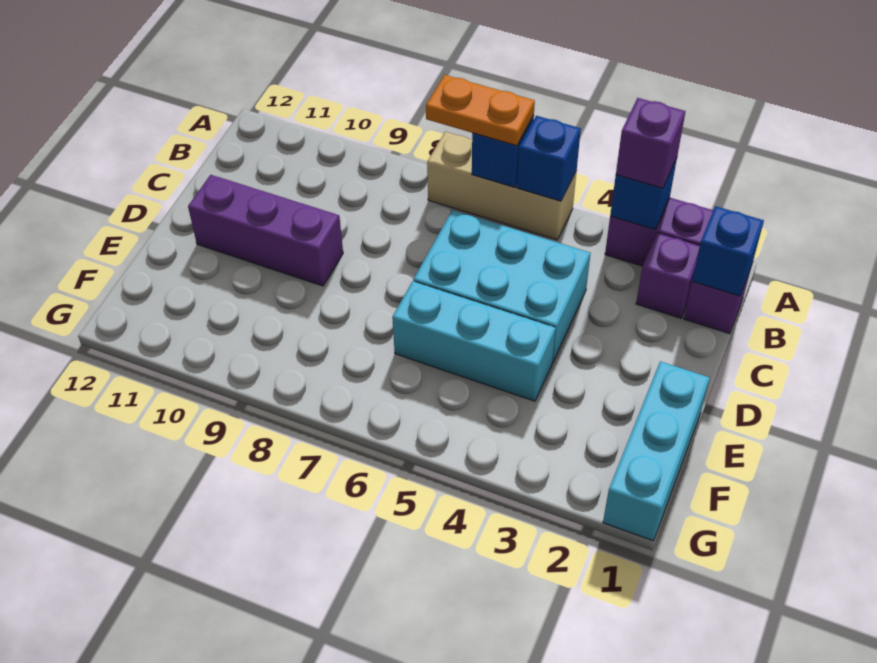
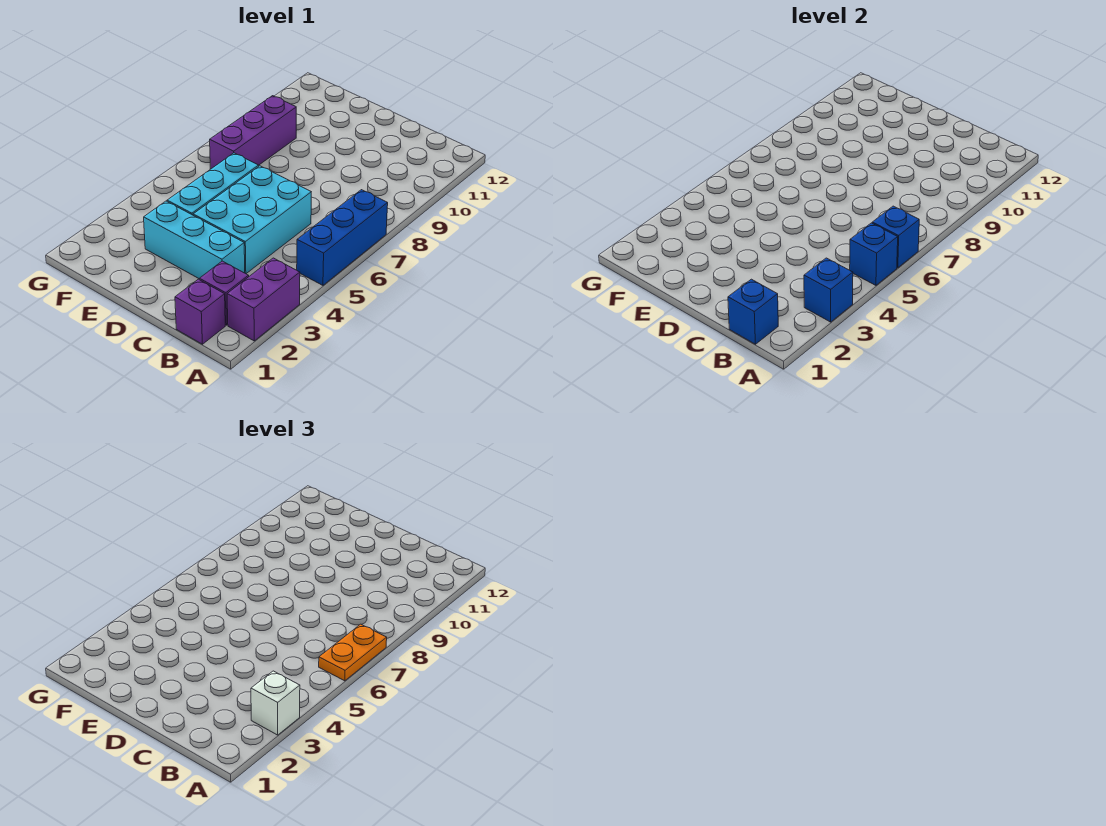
purple 1x1 brick [616,98,686,188] -> white 1x1 brick [251,671,300,735]
tan 1x3 brick [427,132,577,240] -> blue 1x3 brick [297,190,388,285]
purple 1x3 brick [188,175,343,286] -> purple 1x3 brick moved to [210,96,296,169]
cyan 1x3 brick [603,361,710,541] -> cyan 1x3 brick moved to [144,201,245,278]

